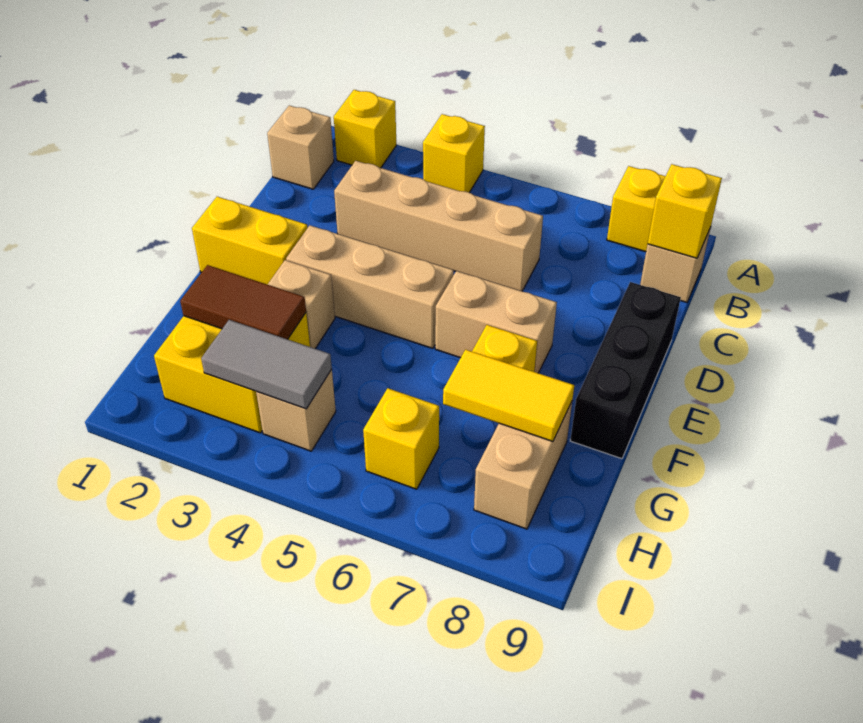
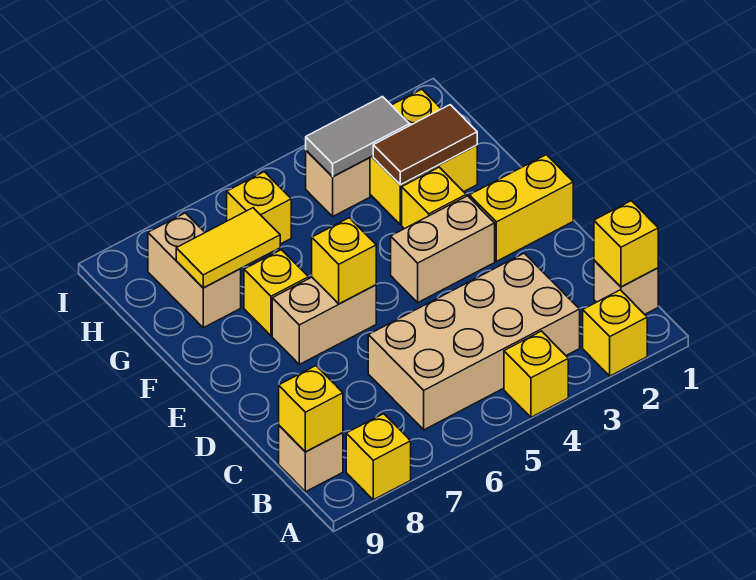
none -> yellow 1x1 brick [594,201,658,287]
tan 1x4 brick [334,161,543,291] -> tan 2x4 brick [368,253,580,430]
black 1x3 brick [570,282,681,459] -> none
tan 1x3 brick [286,225,454,348] -> tan 1x2 brick [391,196,495,302]
none -> yellow 1x1 brick [312,218,376,304]
tan 1x1 brick [267,260,335,349] -> yellow 1x1 brick [402,167,466,229]

